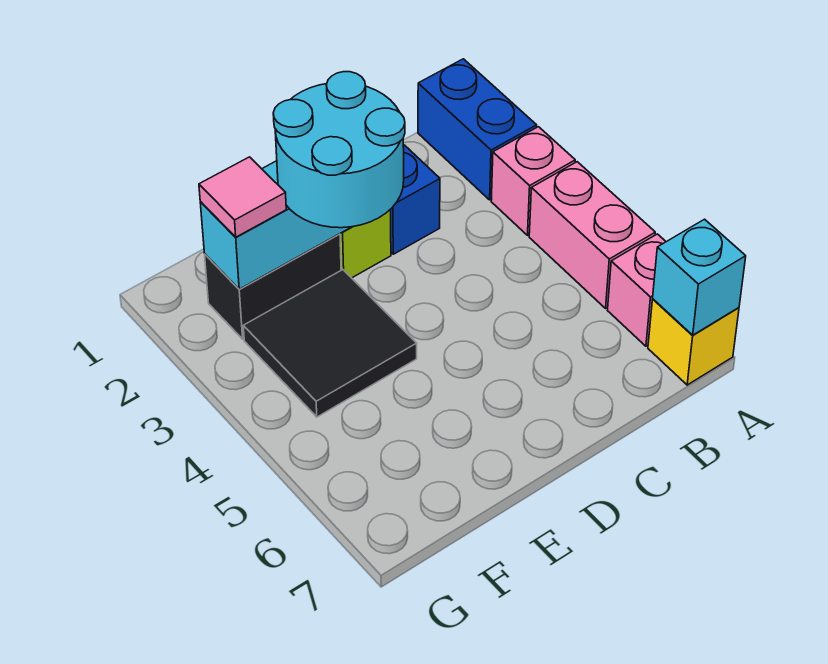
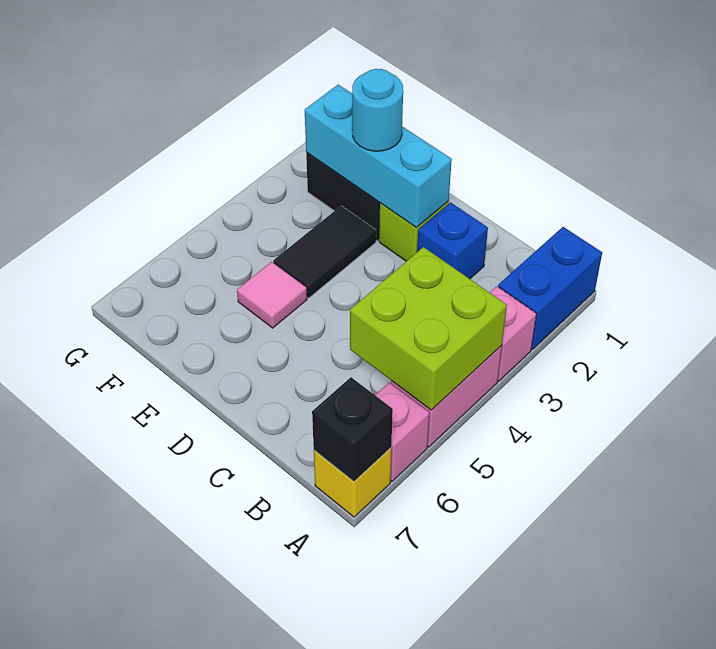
none -> lime 2x2 brick [350,247,507,410]
cyan 1x1 brick [653,219,746,335] -> black 1x1 brick [312,377,393,481]
cyan 2x2 round brick [273,72,405,228] -> cyan 1x1 round brick [352,69,403,151]
black 2x2 tile [243,270,417,417] -> black 1x2 tile [273,206,376,298]
pink 1x1 tile [199,157,286,237] -> pink 1x1 tile moved to [237,262,307,328]

